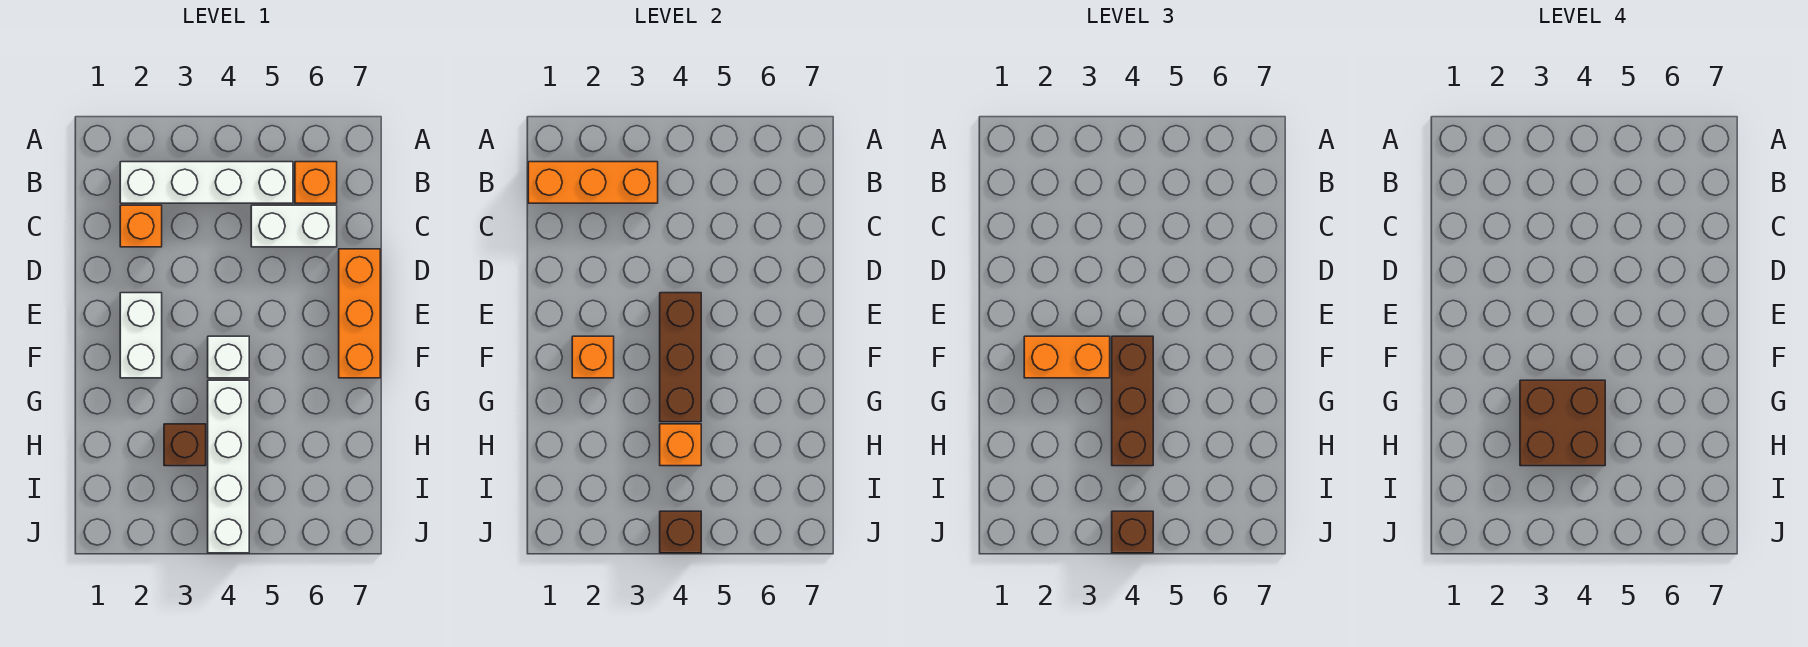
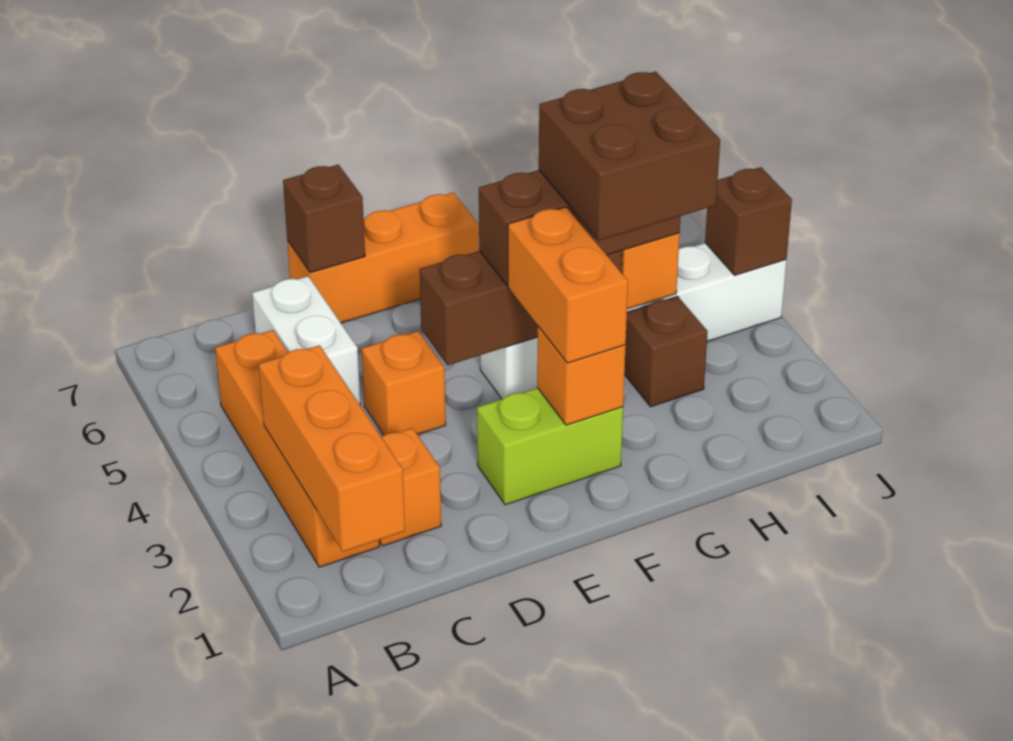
white 1x4 brick [120,162,293,203] -> orange 1x4 brick [215,330,379,567]
orange 1x1 brick [295,162,337,203] -> orange 1x1 brick moved to [362,331,446,435]
white 1x2 brick [120,293,162,378] -> lime 1x2 brick [477,388,623,505]
brown 1x1 brick [1112,511,1153,553] -> brown 1x1 brick moved to [283,165,365,273]

